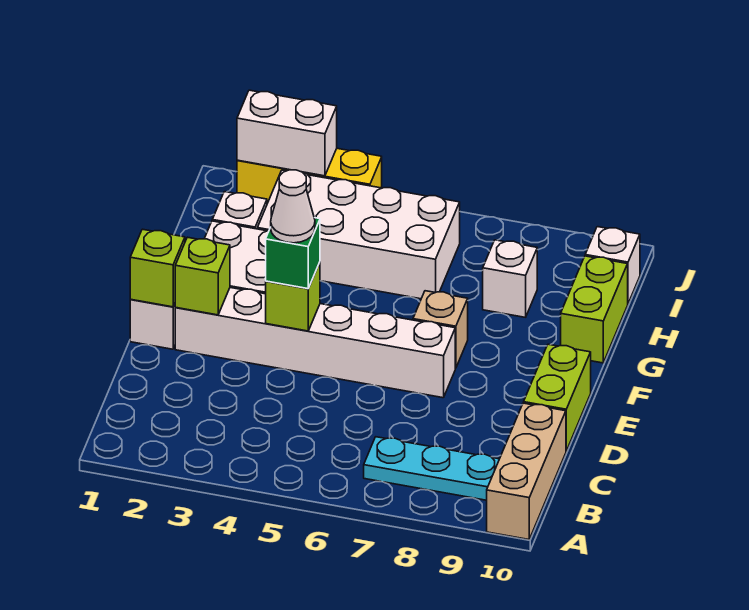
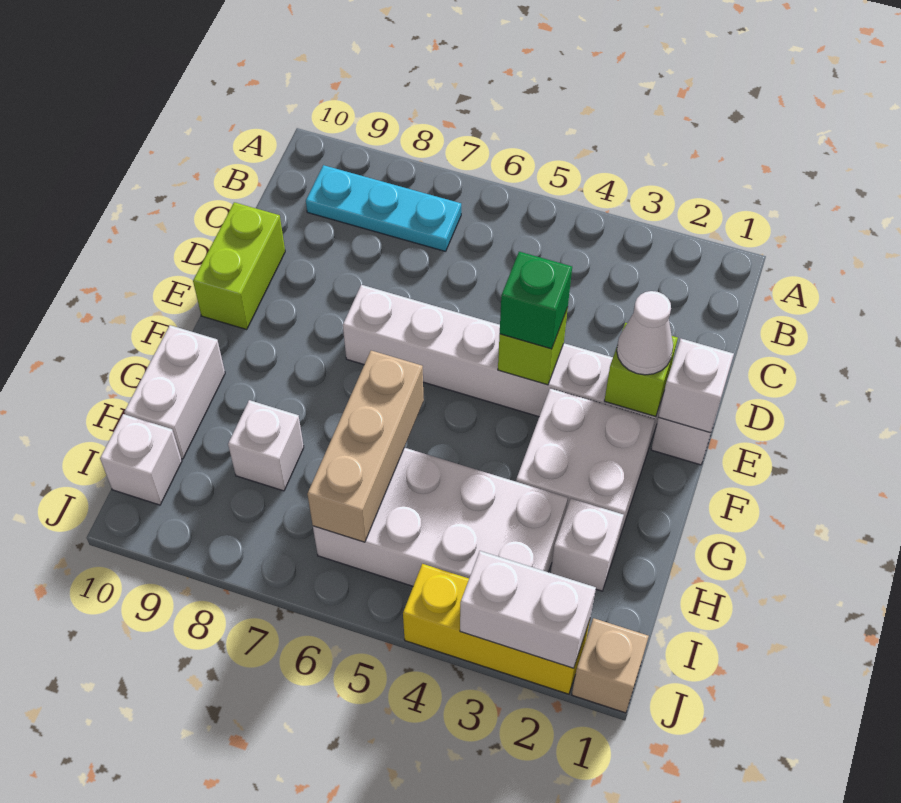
tan 1x3 brick [487,403,566,540] -> tan 1x3 brick moved to [307,351,424,542]
lime 1x1 brick [130,229,185,307] -> white 1x1 brick [659,339,734,433]
white 1x1 cone [271,170,315,243] -> white 1x1 cone moved to [617,291,673,375]
tan 1x1 brick [413,291,468,368] -> tan 1x1 brick moved to [572,618,649,713]
lime 1x2 brick [561,256,628,363] -> white 1x2 brick [124,325,225,459]

